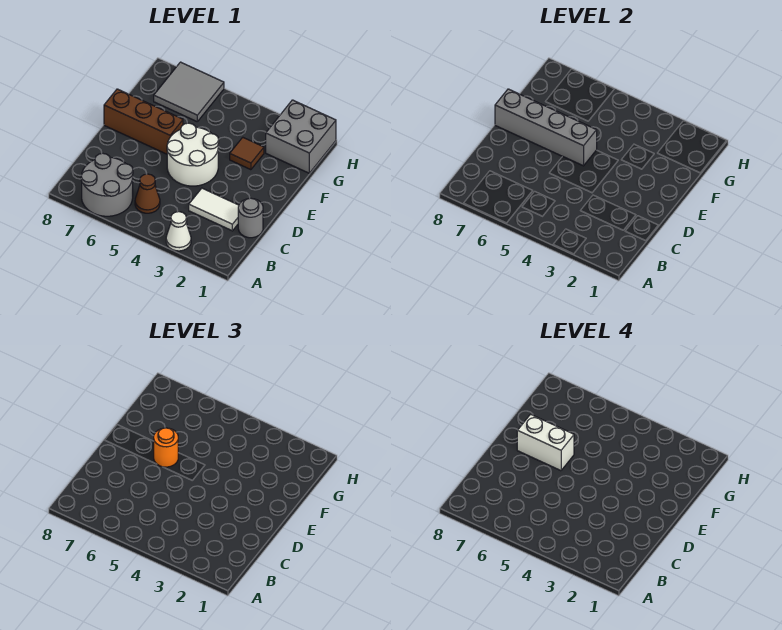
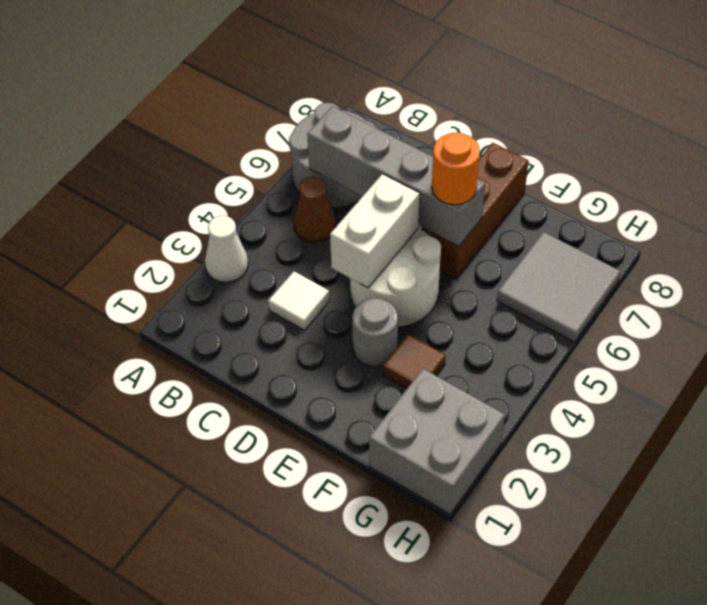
grey 1x1 round brick [238,198,263,238] -> grey 1x1 round brick moved to [352,298,398,367]
white 1x2 tile [189,188,239,231] -> white 1x1 tile [268,272,330,330]
grey 1x4 brick [495,89,597,166] -> grey 1x4 brick turned to [307,106,485,246]
white 1x2 brick [517,414,574,471] -> white 1x2 brick moved to [330,174,420,288]

